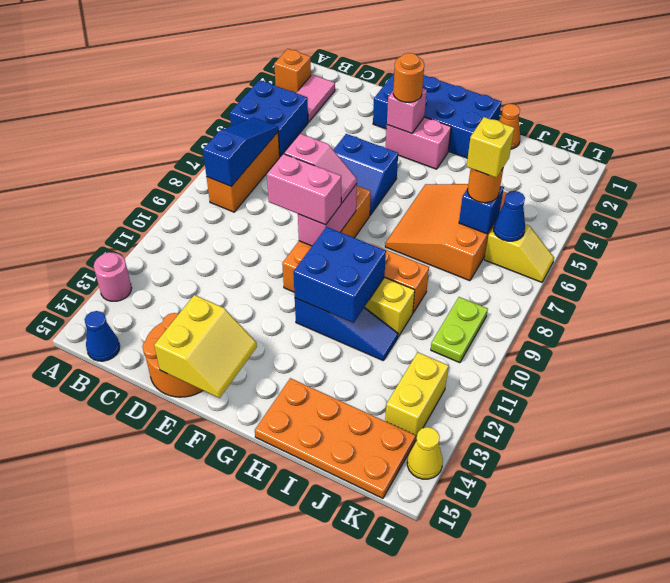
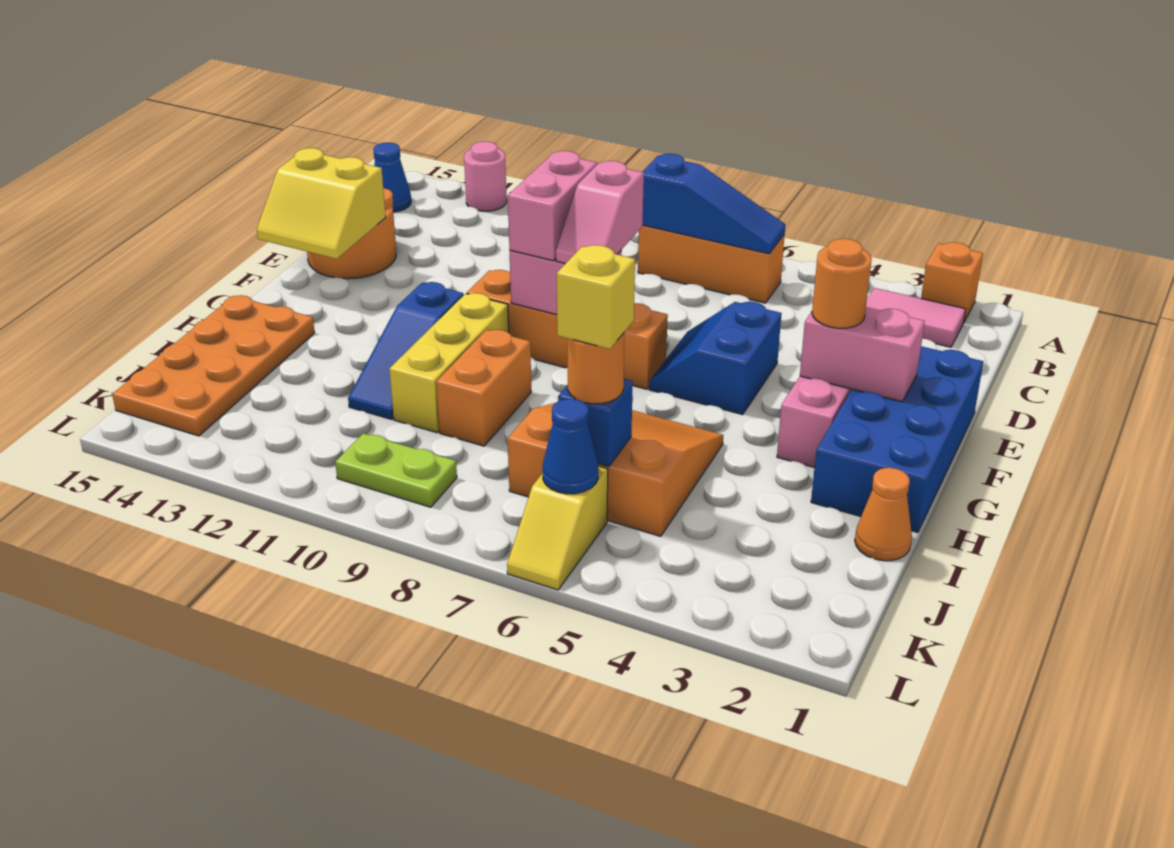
blue 2x2 brick [230,80,308,157] -> none
pink 1x1 brick [387,88,427,133] -> pink 1x2 brick [800,307,925,402]
blue 2x2 brick [293,227,386,323] -> none
yellow 1x2 brick [385,352,449,441] -> none
yellow 1x1 cone [407,427,443,479] -> none

